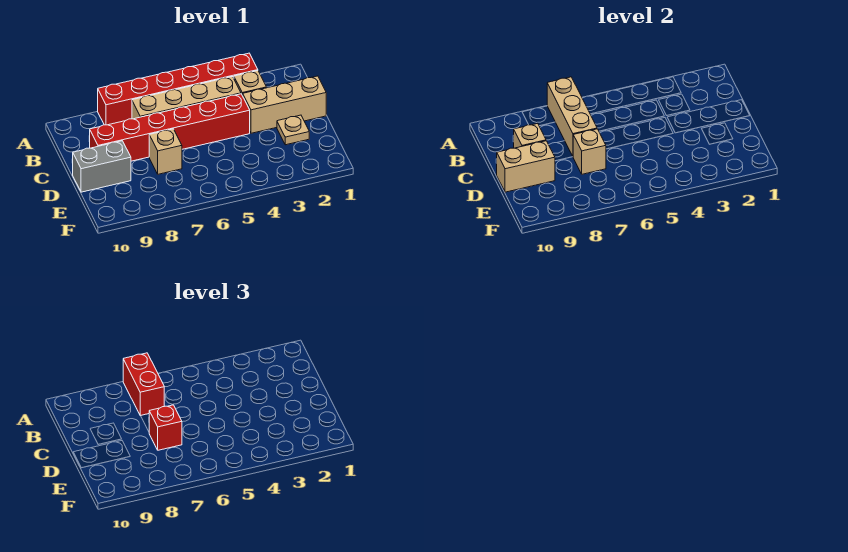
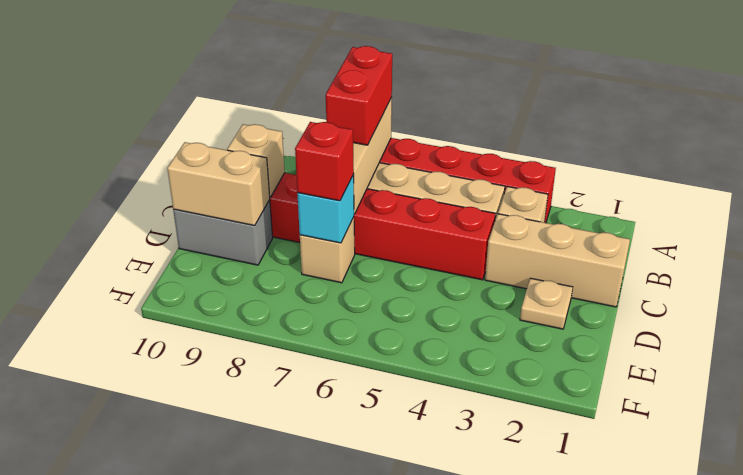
tan 1x1 brick [573,129,606,174] -> cyan 1x1 brick [297,175,354,243]

